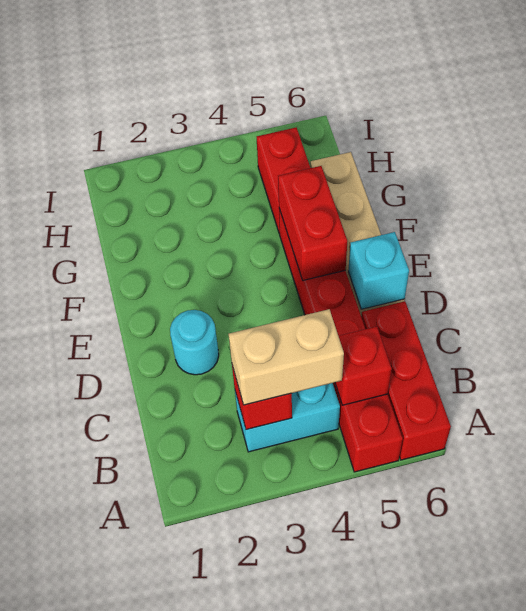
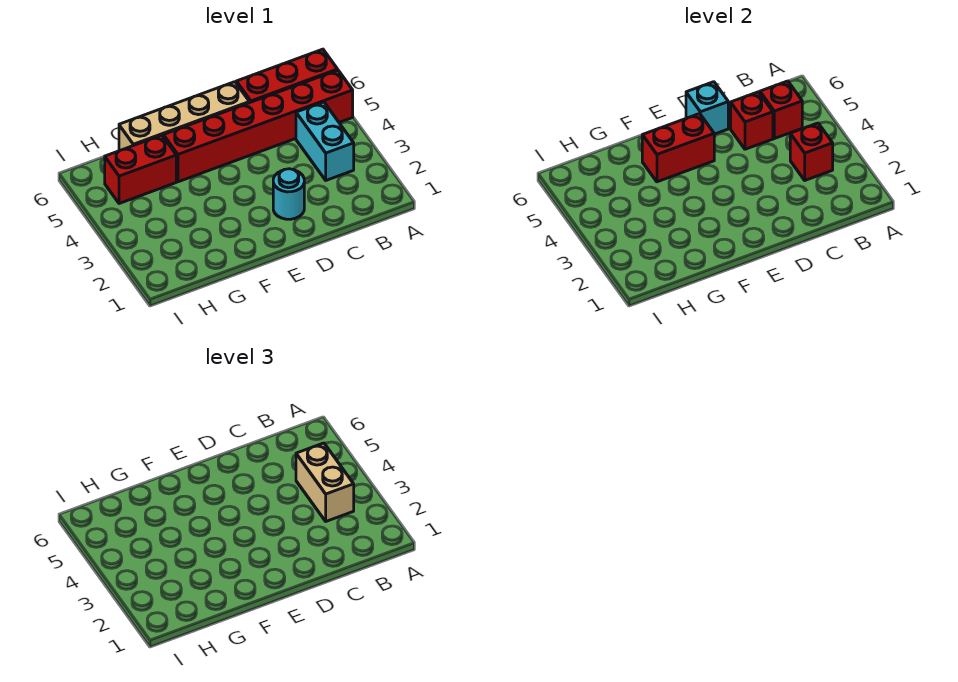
none -> red 1x1 brick [731,92,773,149]

